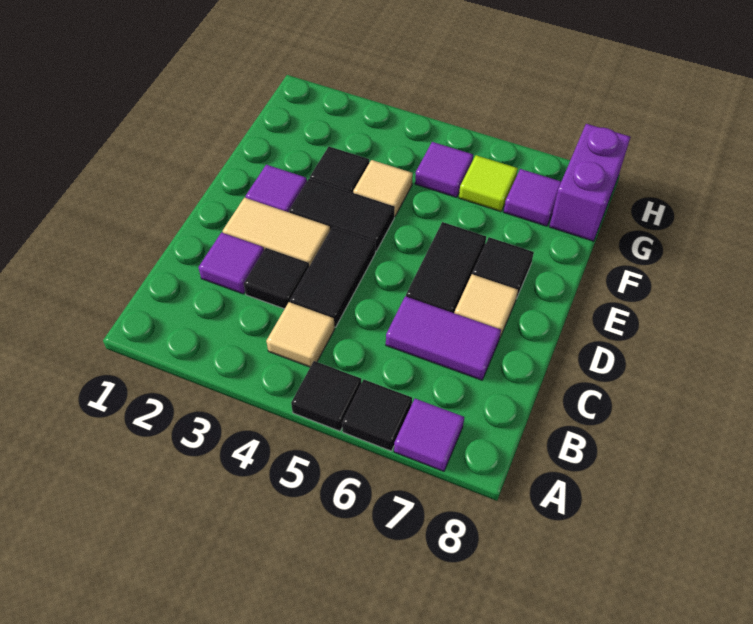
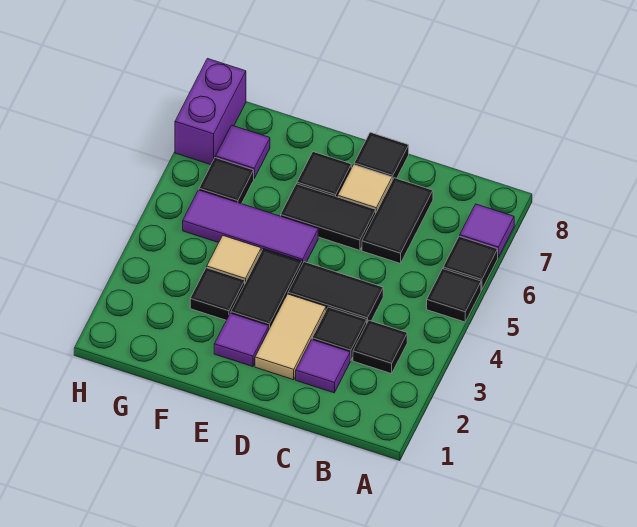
none -> black 1x1 tile [353,320,407,374]
tan 1x1 tile [266,302,335,367] -> none
purple 1x2 tile [386,296,501,380] -> black 1x2 tile [362,178,433,264]
none -> black 1x1 tile [354,132,409,181]
purple 1x1 tile [415,142,473,197] -> purple 1x3 tile [183,190,318,264]
lime 1x1 tile [459,155,518,212] -> black 1x1 tile [199,158,254,204]
purple 1x2 brick [549,124,630,241] -> purple 1x2 brick turned to [175,59,246,165]

